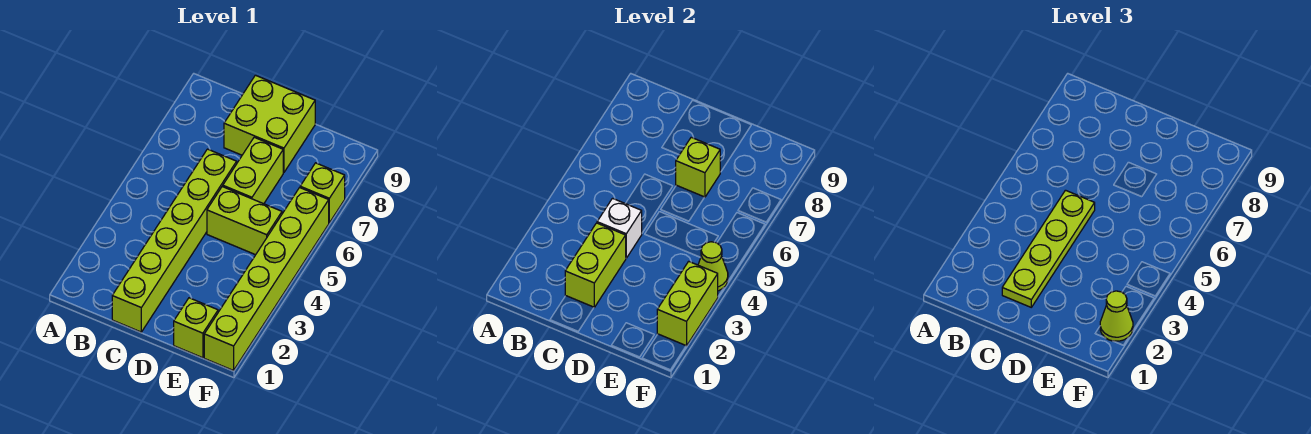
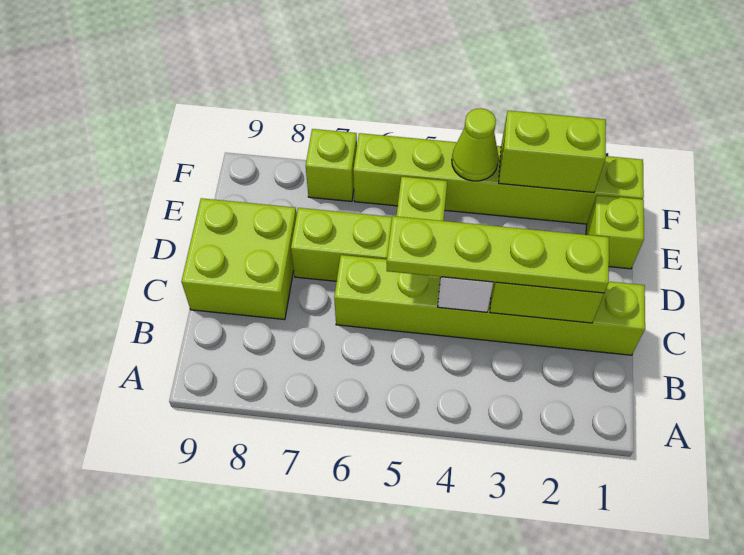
lime 1x1 brick [676,137,720,197] -> none
lime 1x1 cone [1100,291,1133,341] -> none

